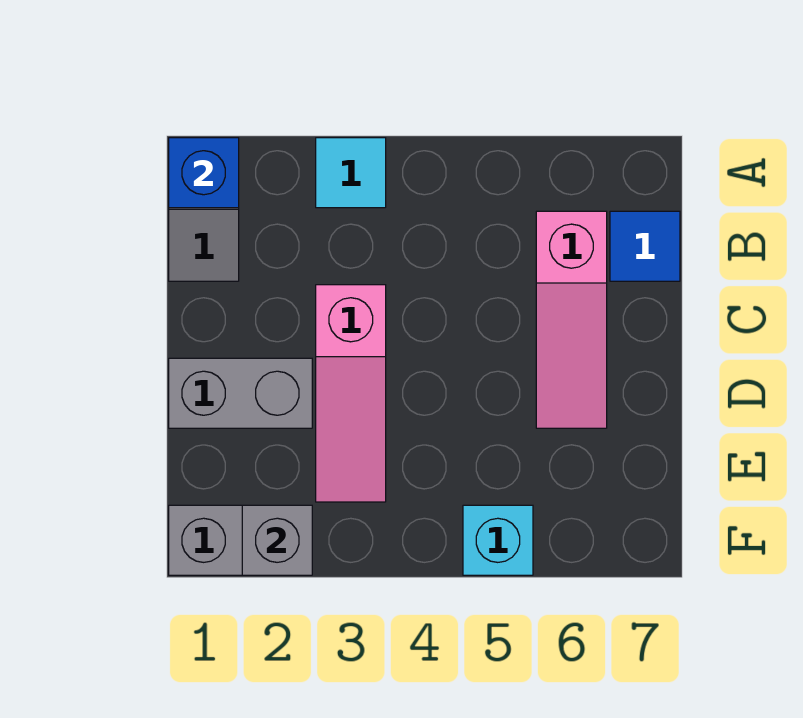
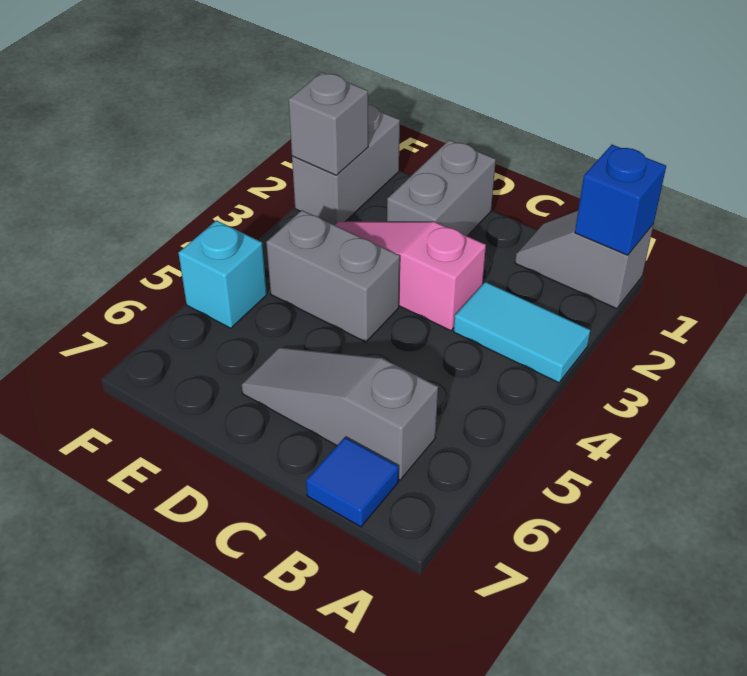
cyan 1x1 tile [316,138,386,208] -> cyan 1x2 tile [454,282,590,383]
pink 1x3 slope [536,211,607,428] -> grey 1x3 slope [242,348,438,480]
none -> grey 1x2 brick [266,210,400,342]

